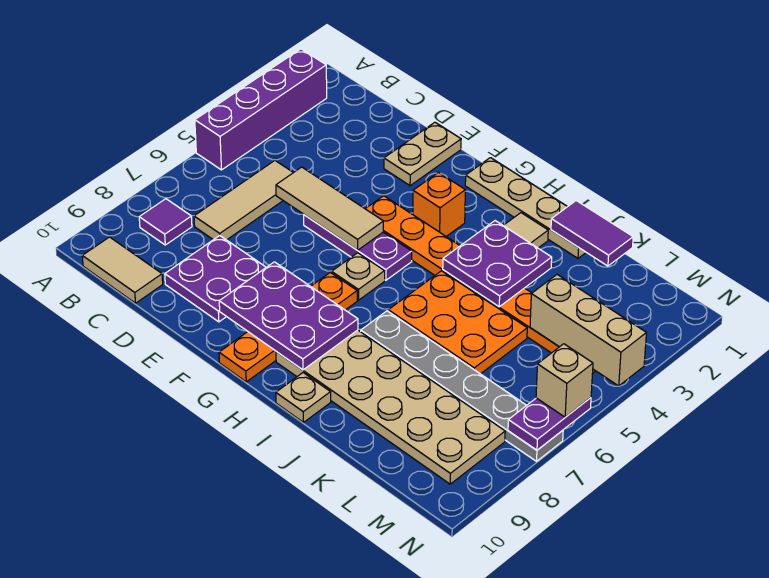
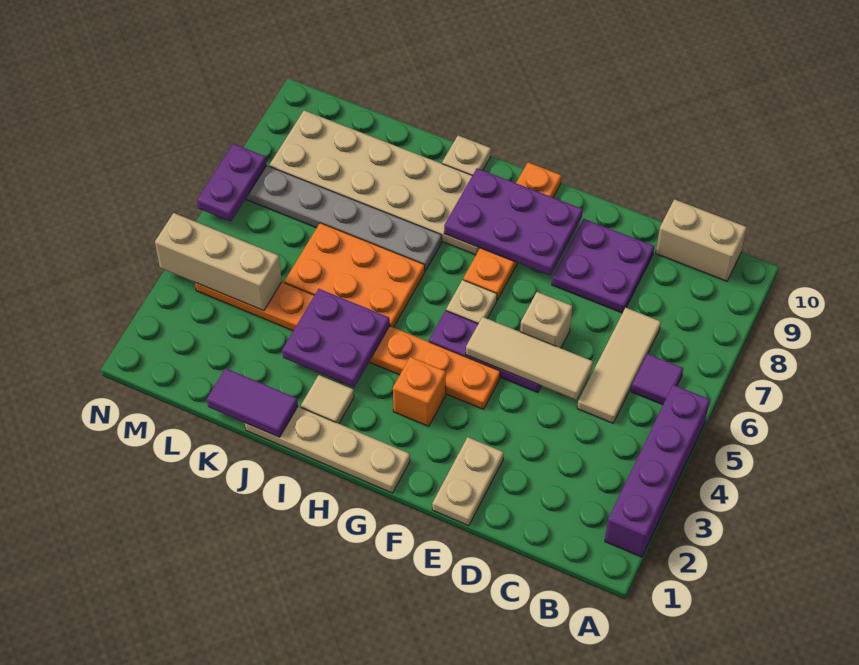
purple 1x1 tile [139,199,192,245] -> purple 1x1 tile moved to [631,354,683,405]
tan 1x2 tile [82,237,163,303] -> tan 1x2 brick [656,199,747,281]
tan 1x1 brick [536,344,593,417] -> tan 1x1 brick moved to [520,292,572,348]

